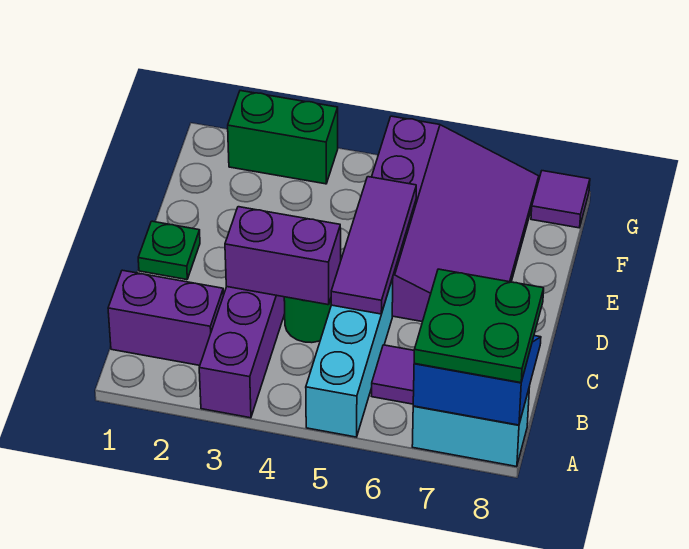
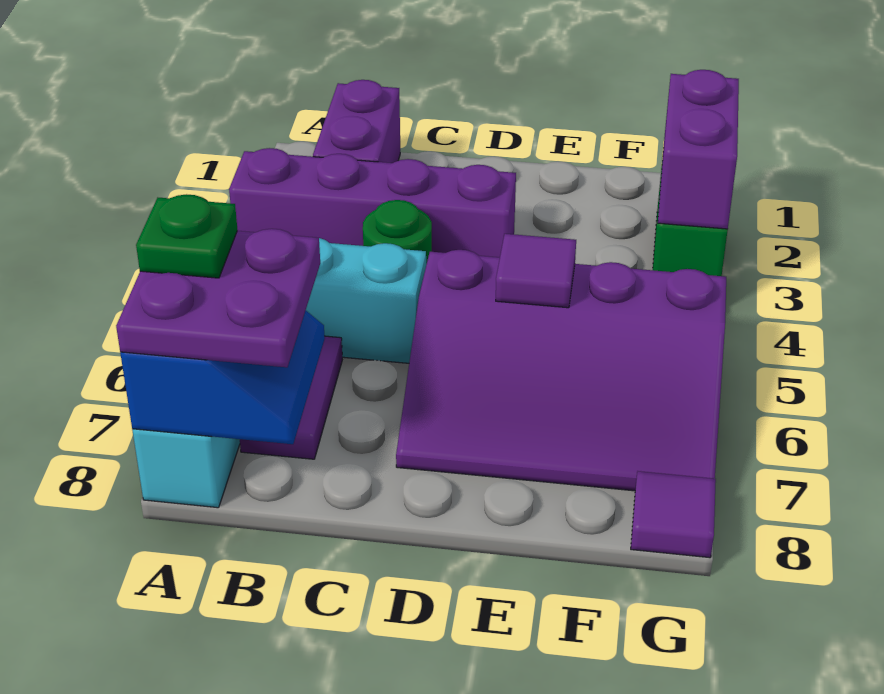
green 2x2 plate [414,269,544,383] -> purple 2x2 plate [116,229,320,367]
purple 1x2 brick [225,207,341,305] -> purple 1x2 brick moved to [658,70,739,229]
purple 1x3 tile [331,177,416,314] -> purple 1x1 tile [496,234,576,308]
green 1x1 plate [138,221,200,280] -> green 1x1 plate moved to [136,194,237,278]

